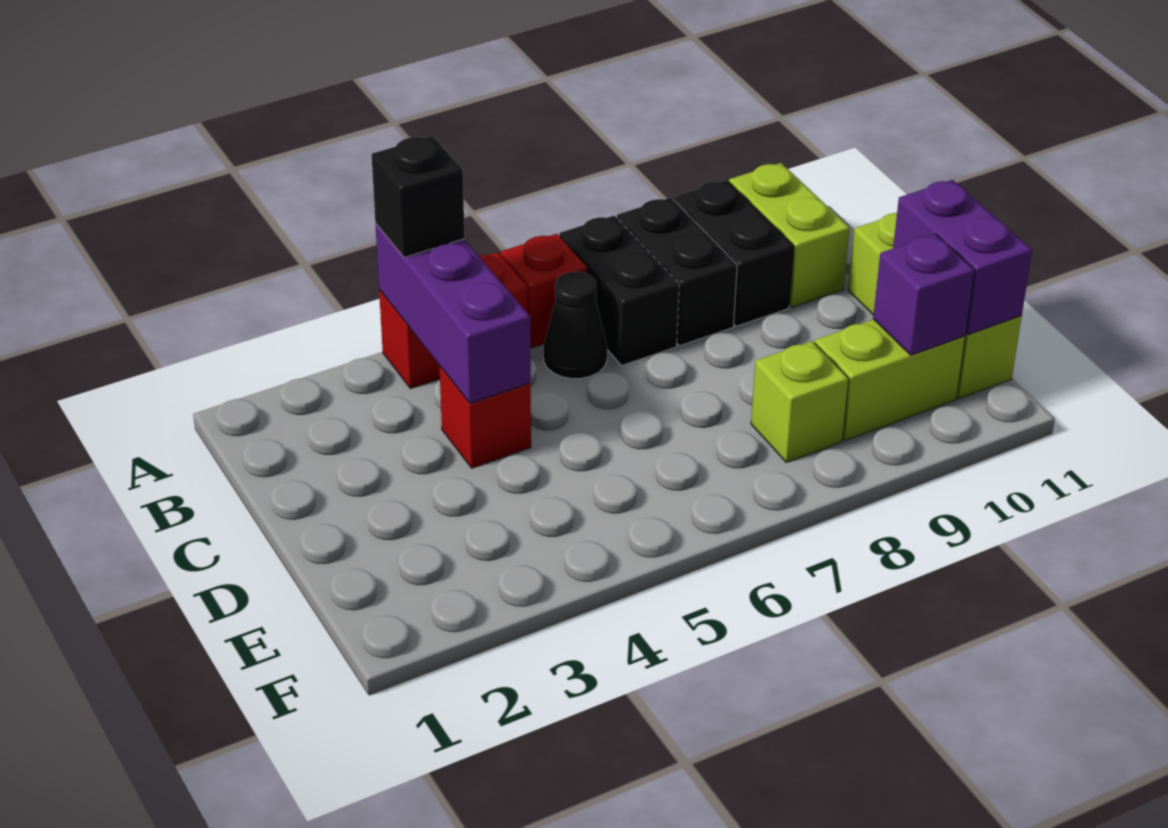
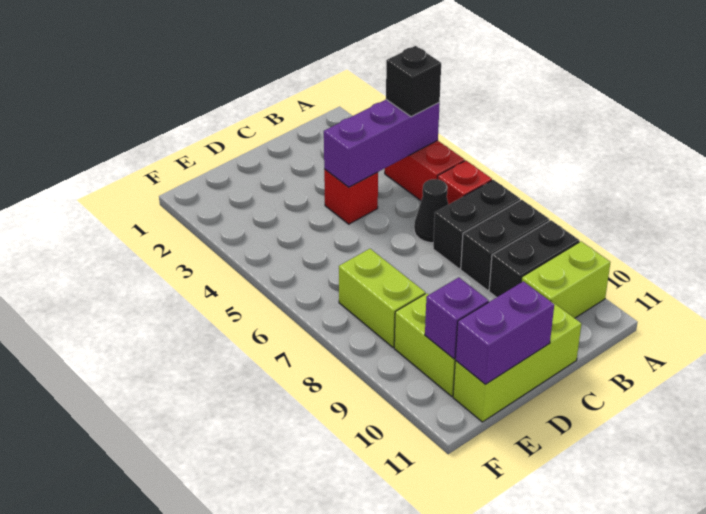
lime 1x1 brick [751,341,849,462] -> lime 1x2 brick [339,249,425,347]

